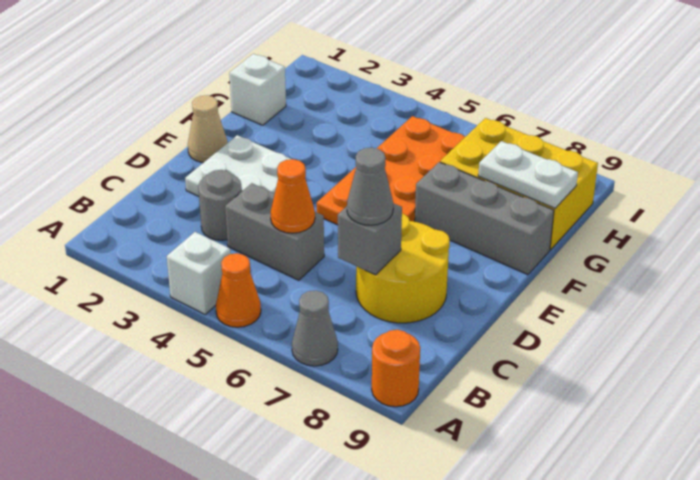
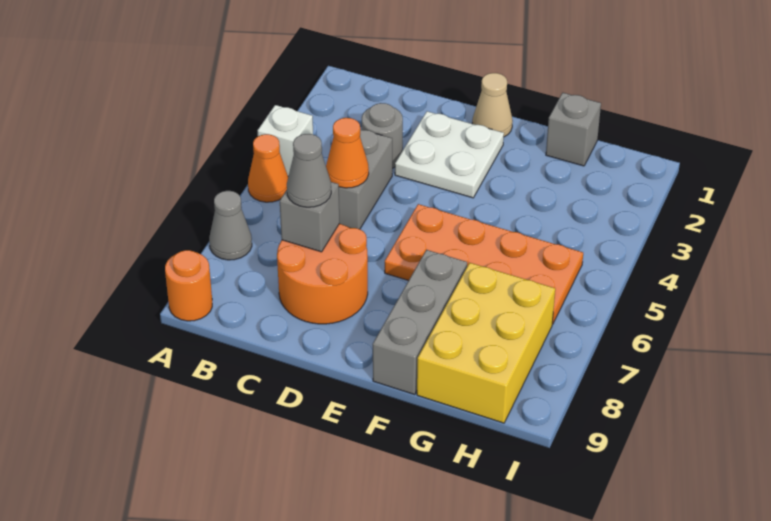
yellow 2x2 round brick [356,214,450,323] -> orange 2x2 round brick [277,224,368,324]
white 1x1 brick [229,54,286,125] -> grey 1x1 brick [546,93,601,166]
white 1x2 plate [478,141,578,208] -> none

